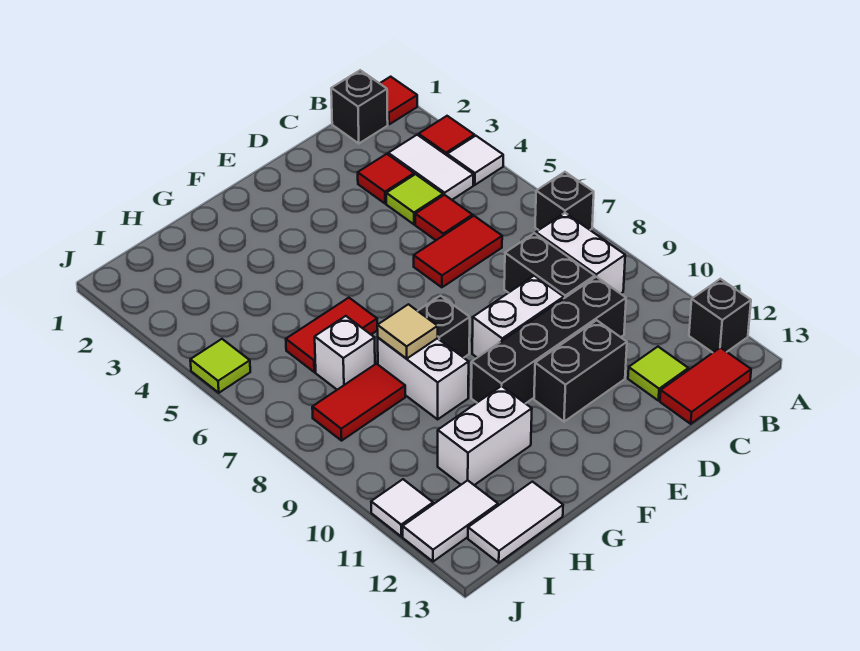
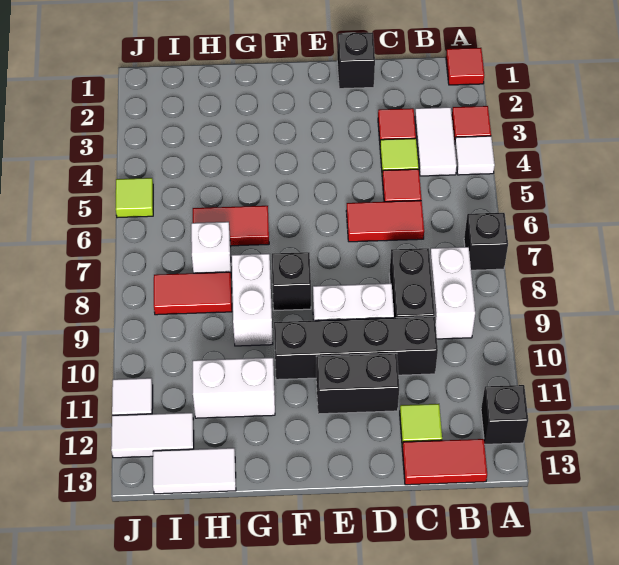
black 1x1 brick [331,70,388,143] -> black 1x1 brick moved to [337,33,375,89]
tan 1x1 tile [377,304,438,359] -> none

